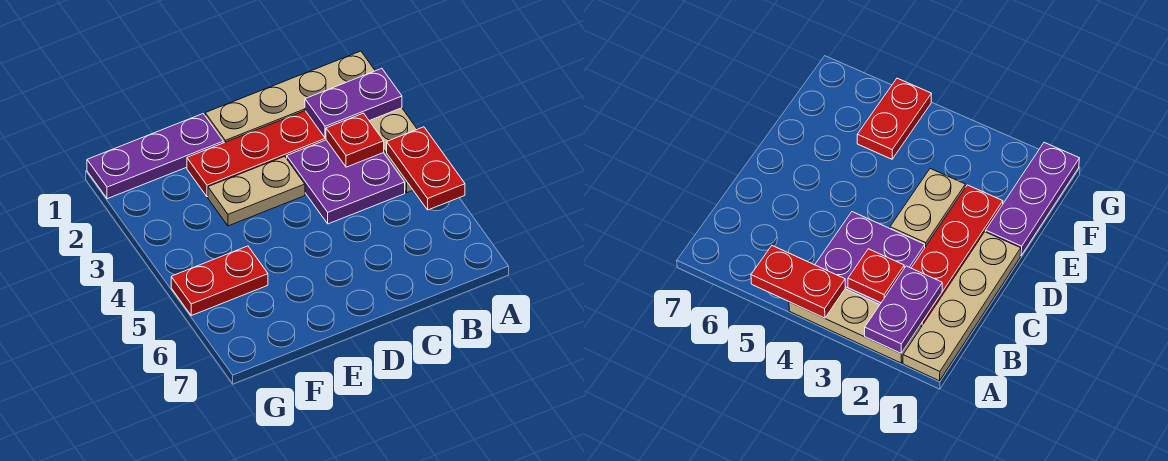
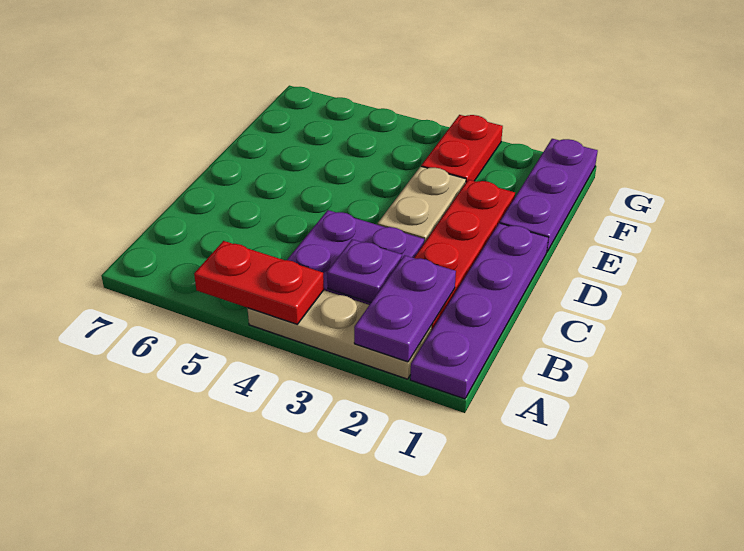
tan 1x4 plate [205,51,375,143] -> purple 1x4 plate [410,223,548,399]
red 1x1 plate [326,113,384,167] -> purple 1x1 plate [327,239,402,303]
red 1x2 plate [171,246,268,315] -> red 1x2 plate moved to [421,115,503,182]

